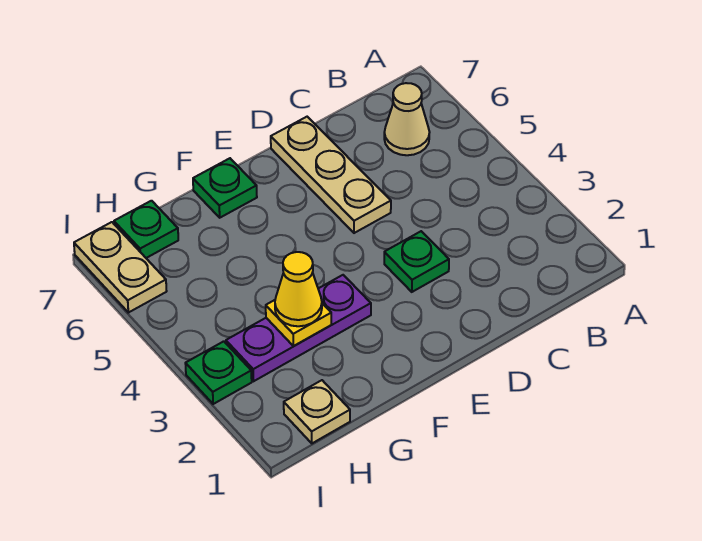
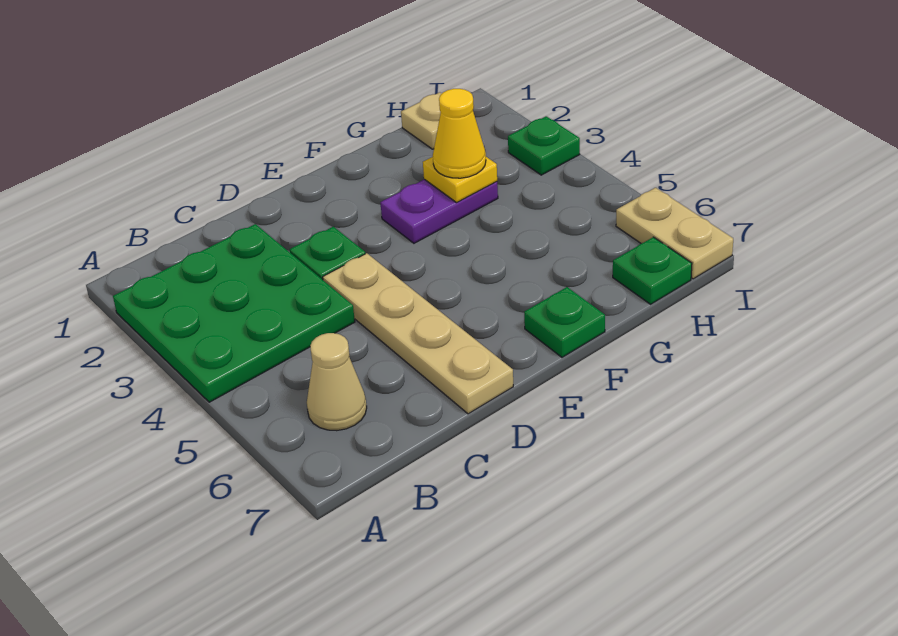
none -> green 3x3 plate [113,224,355,402]
tan 1x3 plate [271,117,391,233] -> tan 1x4 plate [323,253,513,414]
purple 1x3 plate [226,275,371,381] -> purple 1x2 plate [380,179,498,243]

